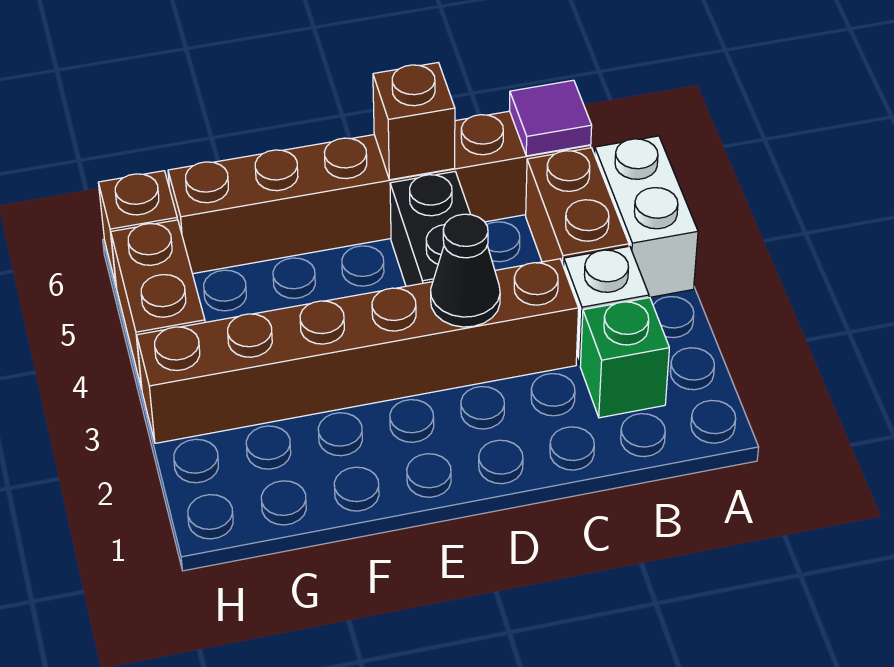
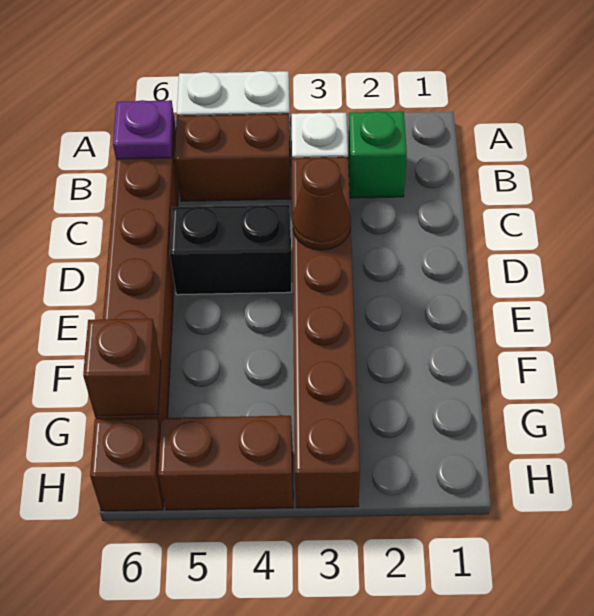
purple 1x1 tile [509,80,592,156] -> purple 1x1 plate [113,100,174,159]
black 1x1 cone [431,214,500,327] -> brown 1x1 cone [292,157,351,250]
brown 1x1 brick [373,63,455,180] -> brown 1x1 brick moved to [83,319,161,416]

